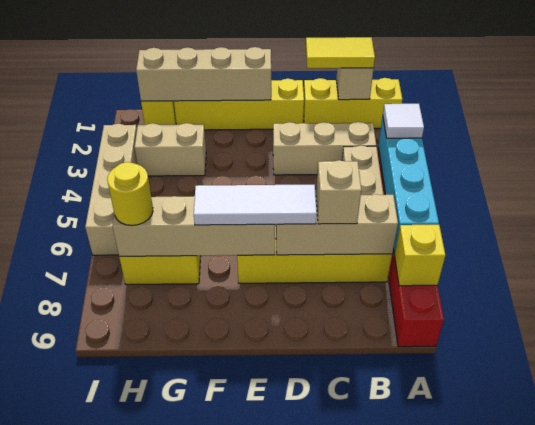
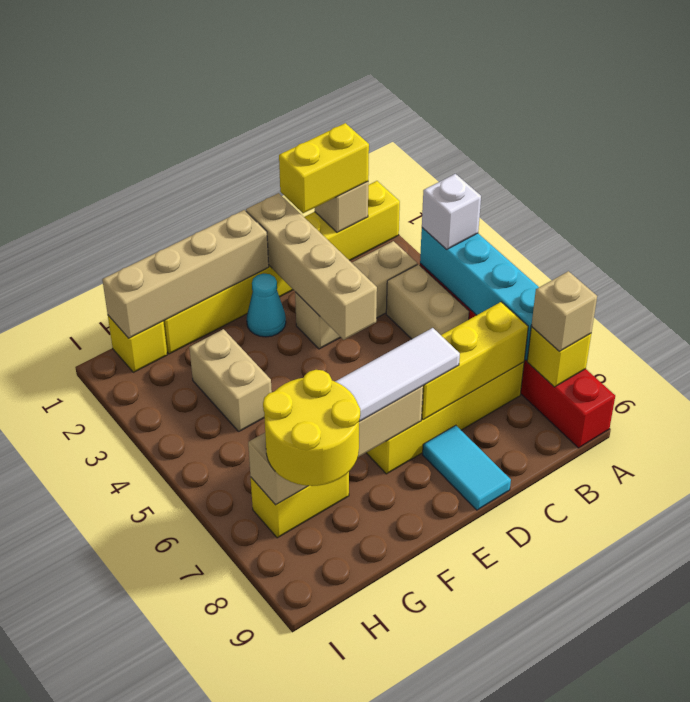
white 1x1 tile [383,104,424,138] -> white 1x1 brick [422,174,481,249]
yellow 1x2 tile [306,37,375,68] -> yellow 1x2 brick [279,123,369,213]
tan 1x3 brick [276,194,398,255] -> yellow 1x3 brick [422,302,528,420]
tan 1x1 brick [316,160,361,224] -> tan 1x1 brick moved to [532,271,597,352]
none -> cyan 1x2 tile [423,425,511,510]
none -> cyan 1x1 cone [247,274,286,337]
tan 1x2 brick [135,123,206,176] -> tan 1x2 brick turned to [189,329,272,431]
yellow 1x1 round brick [107,162,153,225] -> yellow 2x2 round brick [263,370,360,486]
tan 1x4 brick [85,124,137,255] -> tan 1x4 brick moved to [246,193,377,340]

